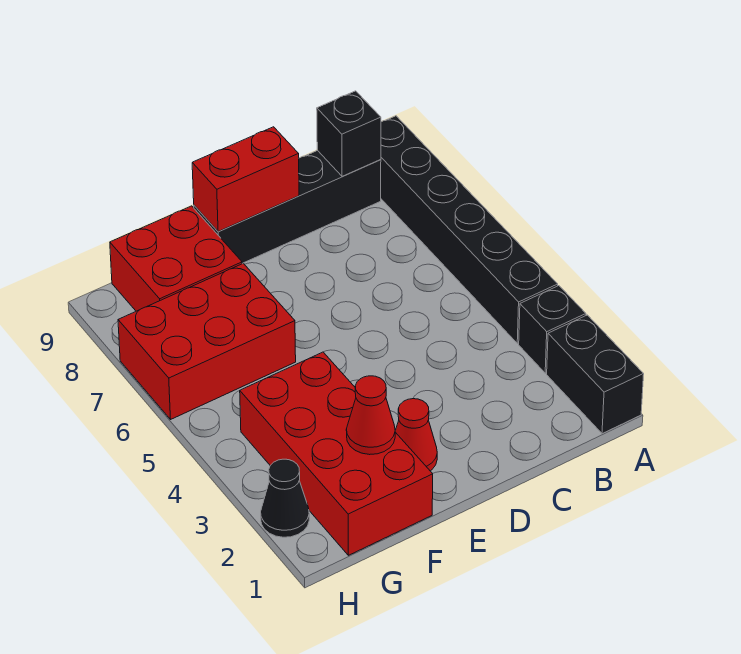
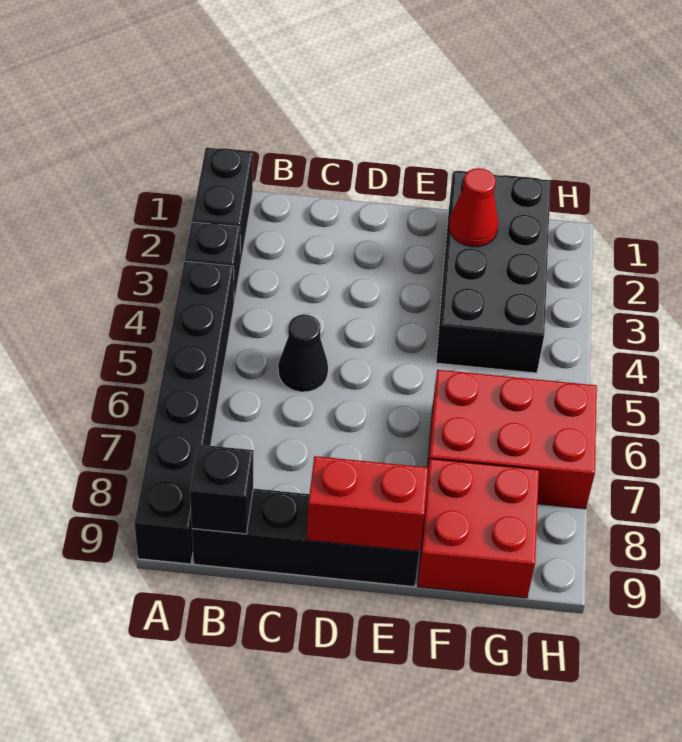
red 1x1 cone [395,399,437,471] -> none
red 2x4 brick [240,352,433,555] -> black 2x4 brick [436,171,551,373]
black 1x1 cone [261,459,309,537] -> black 1x1 cone moved to [278,314,328,392]

